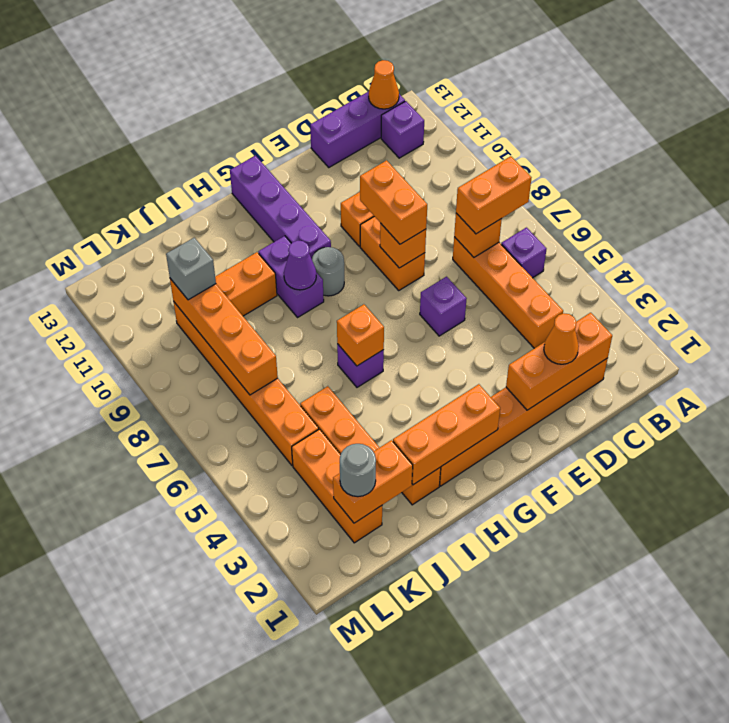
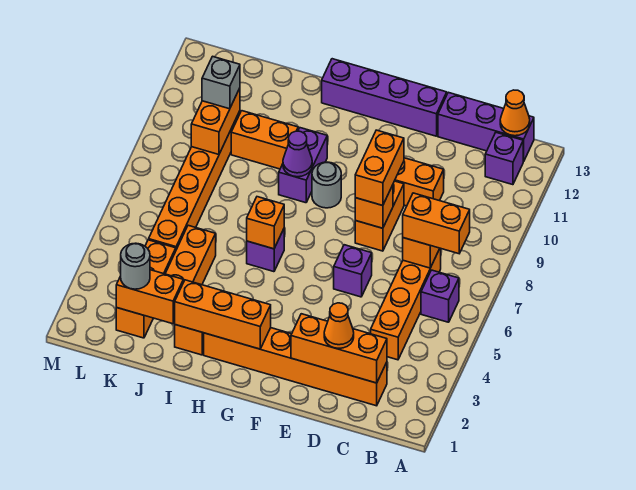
purple 1x4 brick [230,156,331,259] -> purple 1x4 brick turned to [322,59,447,136]
orange 1x4 brick [170,279,278,395] -> orange 1x2 brick [191,88,240,154]

